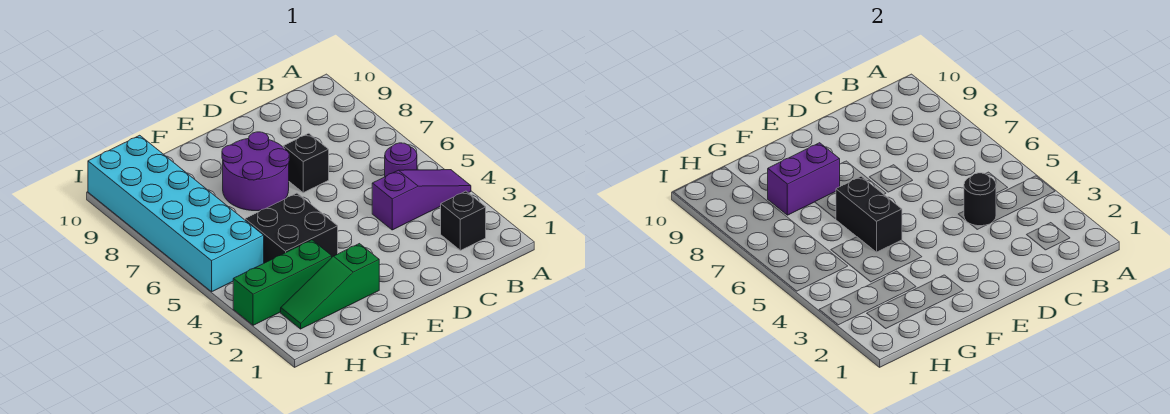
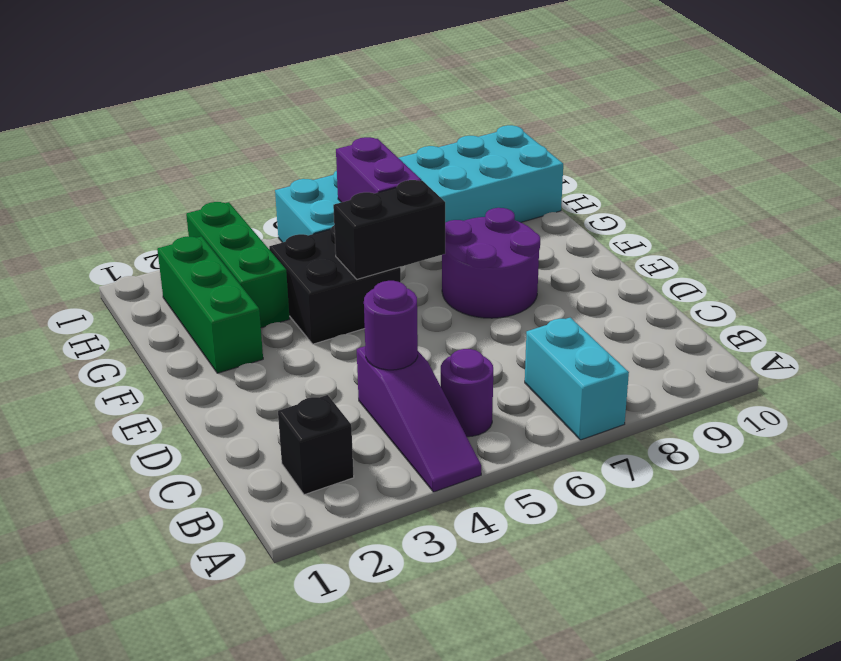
none -> cyan 1x2 brick [525,318,629,440]
black 1x1 round brick [964,173,996,226] -> purple 1x1 round brick [364,281,418,370]
black 1x1 brick [283,133,329,193] -> none
green 1x3 slope [281,244,379,329] -> green 1x3 brick [157,236,263,373]
purple 1x2 brick [768,143,840,215] -> purple 1x2 brick moved to [336,137,421,202]

